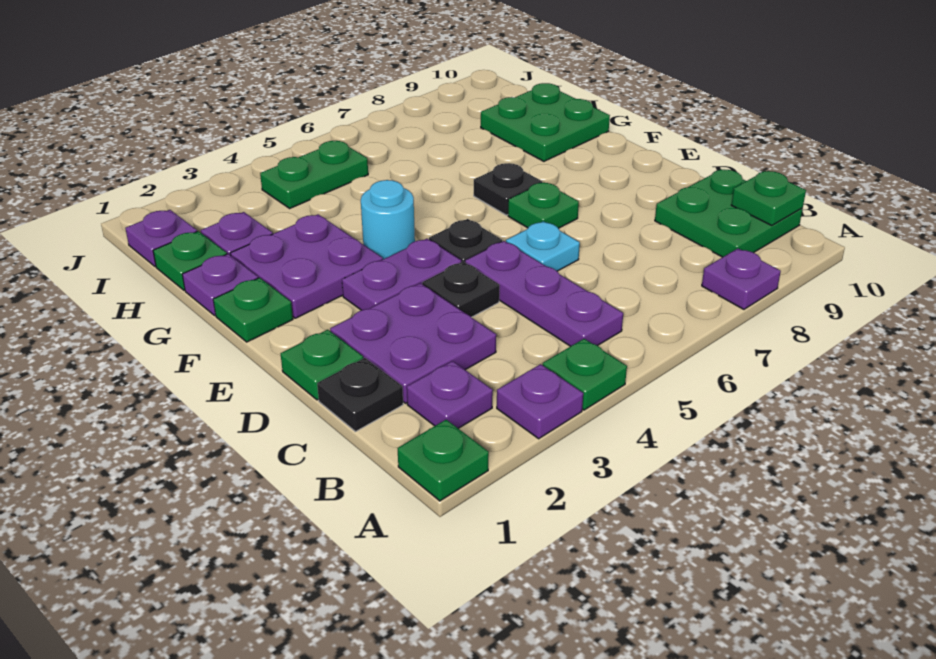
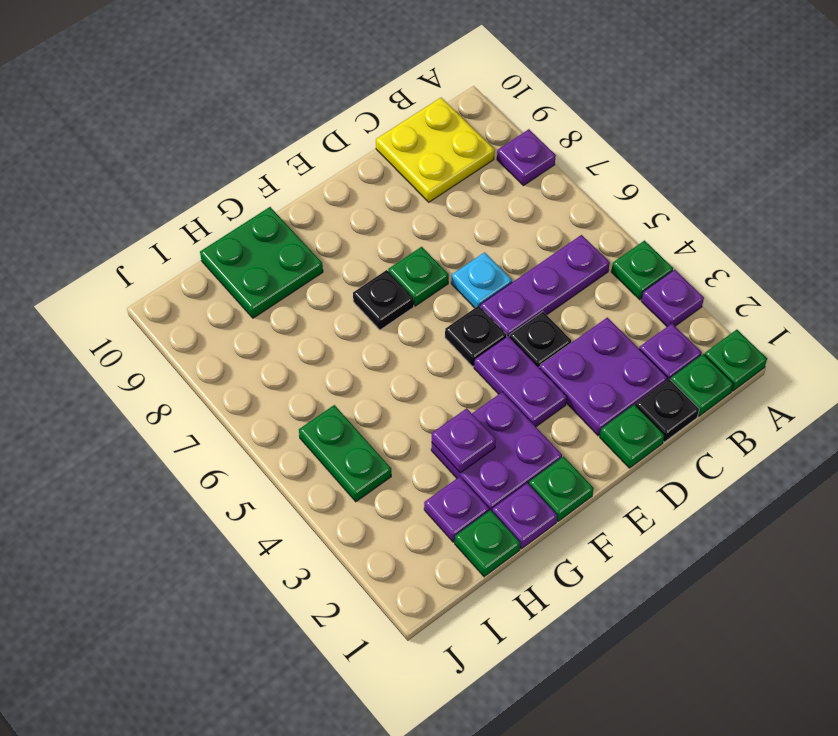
green 2x2 plate [655,170,803,257] -> yellow 2x2 plate [376,98,495,202]
green 1x1 plate [731,171,806,226] -> green 1x1 plate moved to [670,354,734,416]
cyan 1x1 round brick [361,180,415,259] -> none
purple 1x1 plate [125,210,197,267] -> purple 1x1 plate moved to [432,408,496,473]

